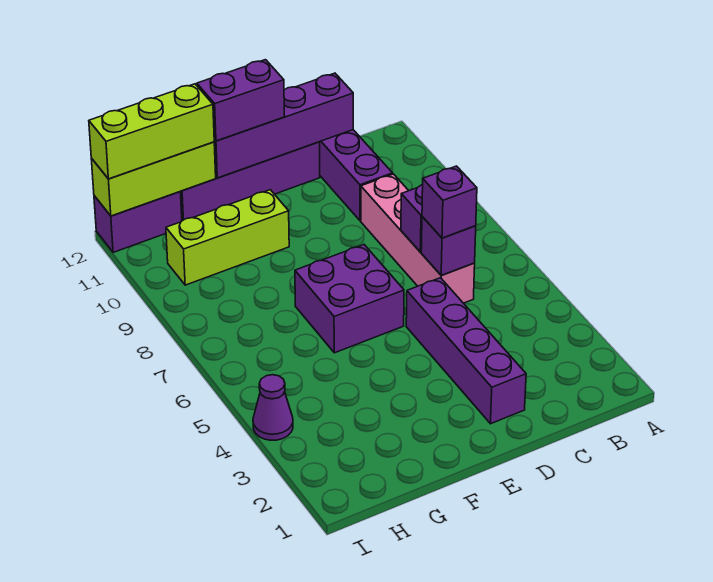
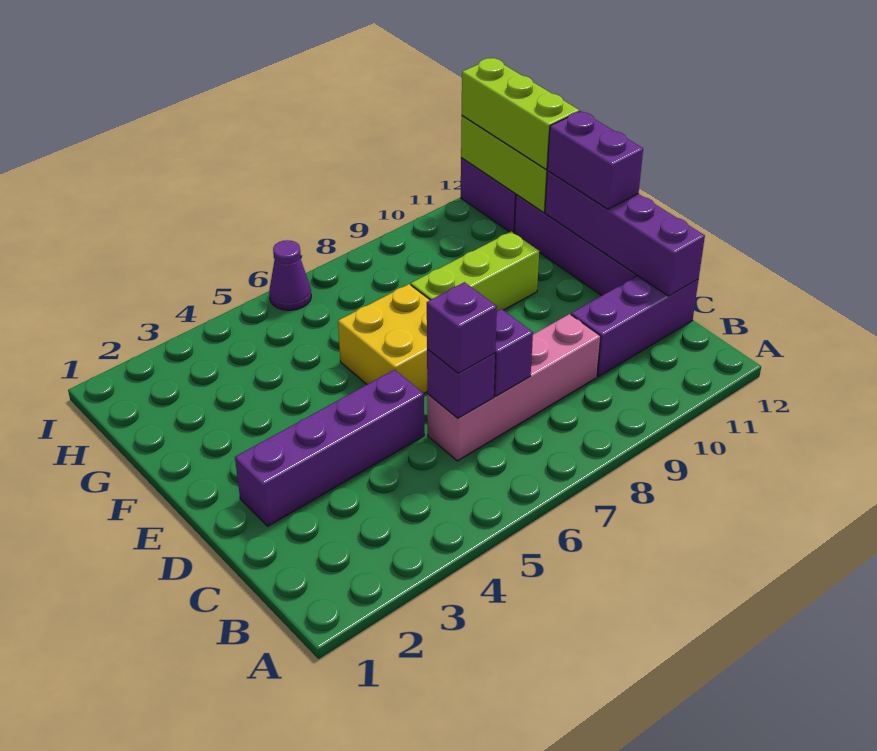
purple 2x2 brick [295,245,404,353] -> yellow 2x2 brick [338,284,430,393]
lime 1x3 brick [166,190,289,285] -> lime 1x3 brick turned to [411,232,539,311]
purple 1x1 cone [253,375,293,440] -> purple 1x1 cone moved to [269,240,311,310]

